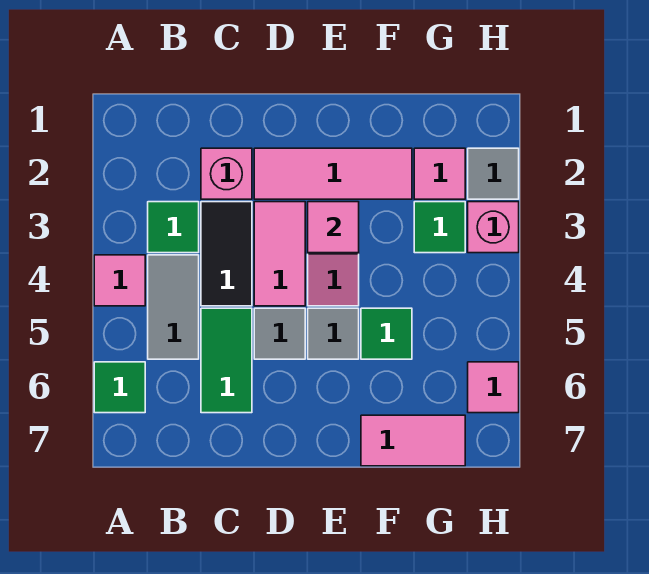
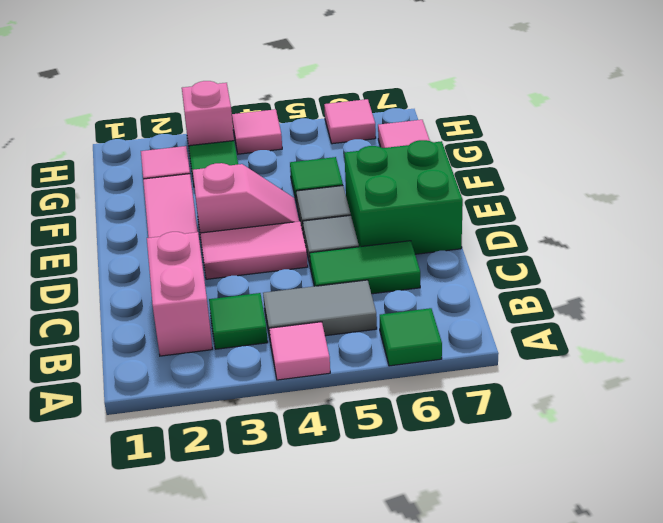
pink 1x1 brick [201,148,252,199] -> pink 1x2 brick [147,232,212,356]
black 1x2 tile [201,202,252,306] -> none
none -> green 2x2 brick [345,140,463,254]
pink 1x1 tile [308,202,359,253] -> pink 1x1 tile moved to [232,109,282,154]
grey 1x1 tile [468,148,519,199] -> none

